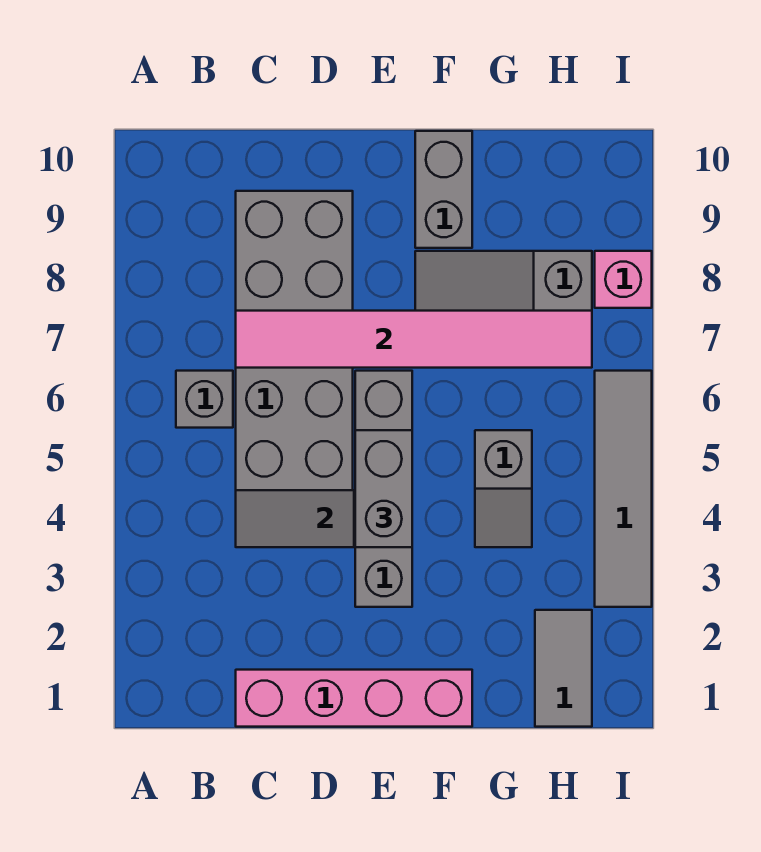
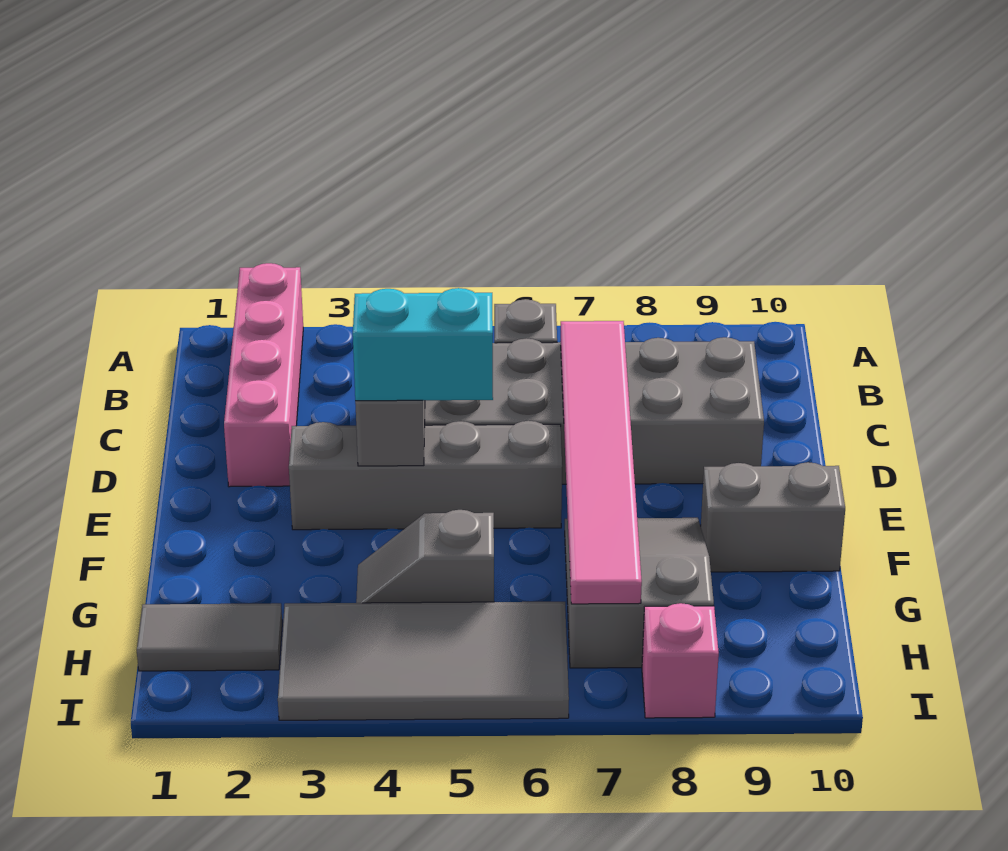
pink 1x4 brick [236,670,472,727] -> pink 1x4 brick moved to [224,263,303,487]
grey 1x2 brick [355,430,412,547] -> cyan 1x2 brick [353,288,493,401]
grey 1x4 tile [595,371,652,607] -> grey 2x4 tile [278,602,569,720]

